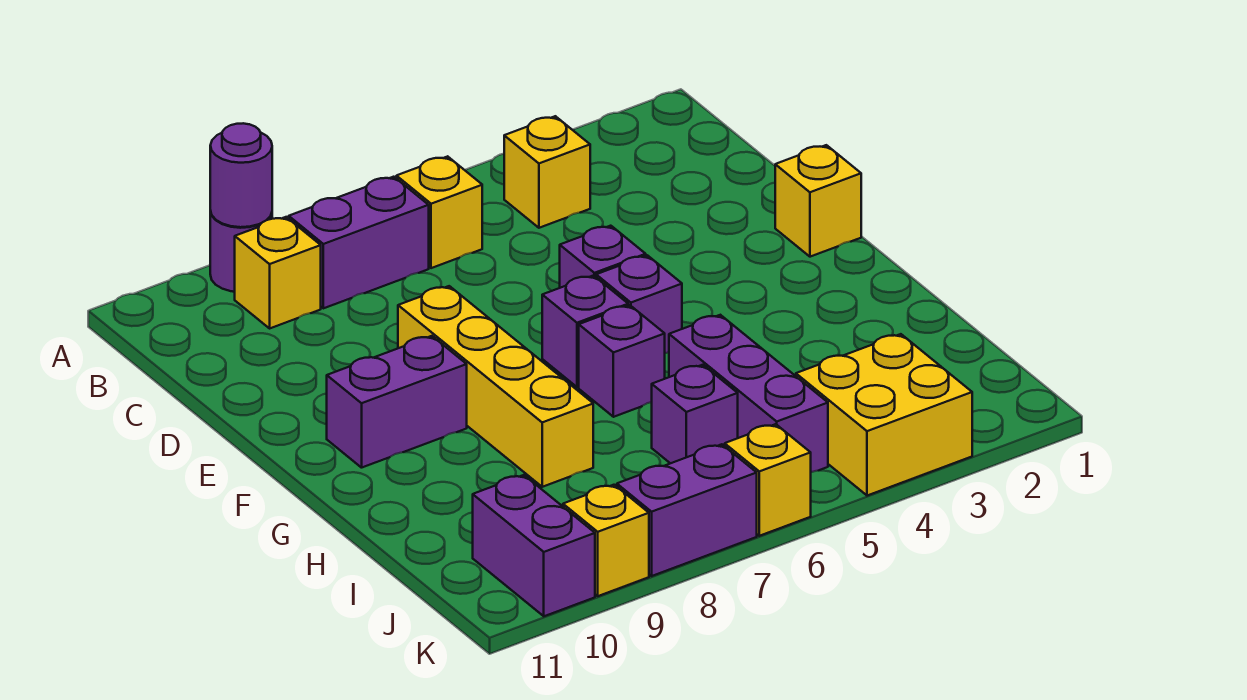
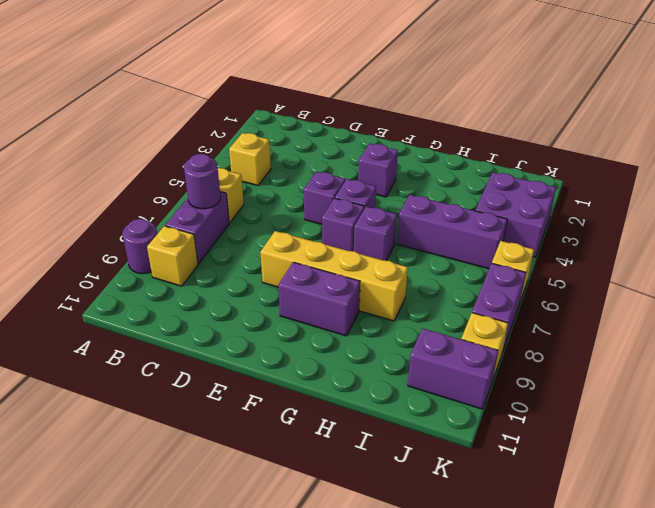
purple 1x1 round brick [210,123,272,227] -> purple 1x1 round brick moved to [184,154,221,209]
yellow 1x1 brick [775,145,861,257] -> none
purple 1x2 brick [327,336,467,468] -> purple 1x2 brick turned to [278,262,360,336]
purple 1x1 brick [652,365,738,463] -> purple 1x1 brick moved to [358,144,398,197]
yellow 2x2 brick [796,334,972,496] -> purple 2x2 brick [475,173,556,257]

